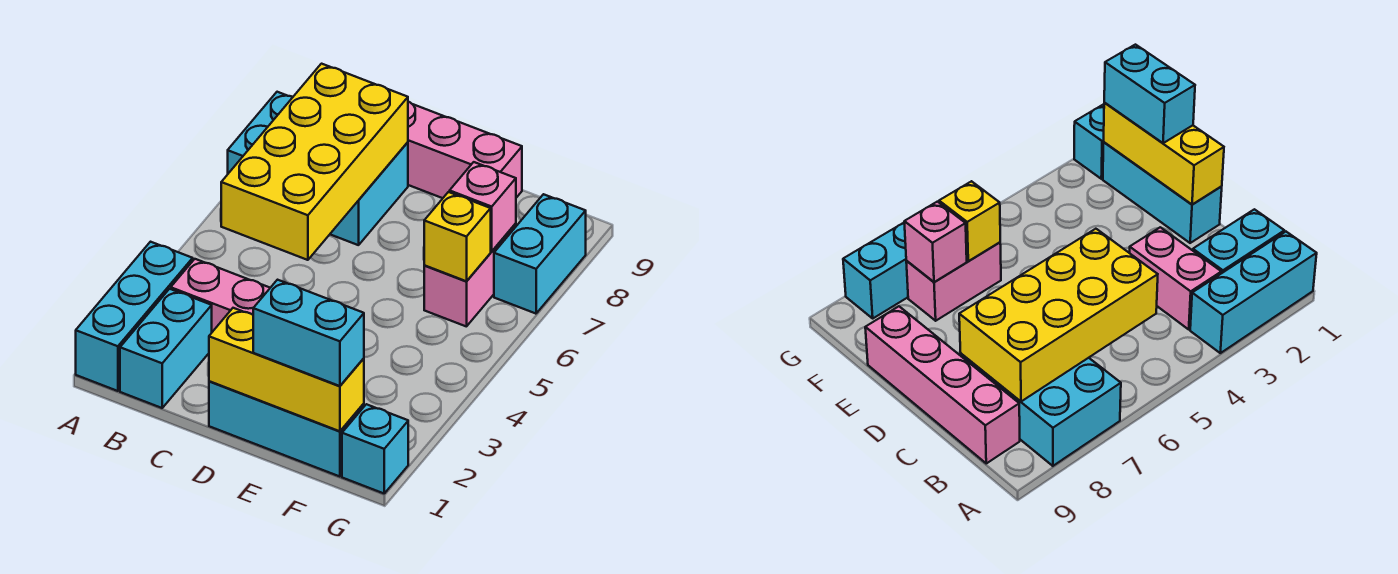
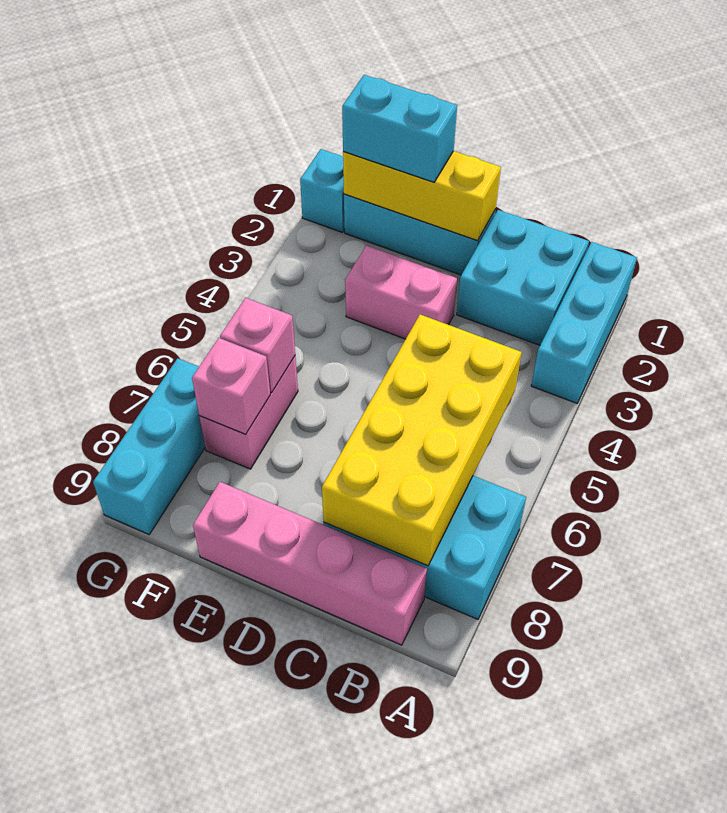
cyan 1x2 brick [120,289,212,408] -> cyan 2x2 brick [457,210,589,345]
pink 1x2 brick [171,259,270,332] -> pink 1x2 brick moved to [345,246,457,339]
yellow 1x1 brick [424,192,491,281] -> pink 1x1 brick [220,298,295,393]
cyan 1x2 brick [494,194,586,314] -> cyan 1x3 brick [93,358,205,534]

